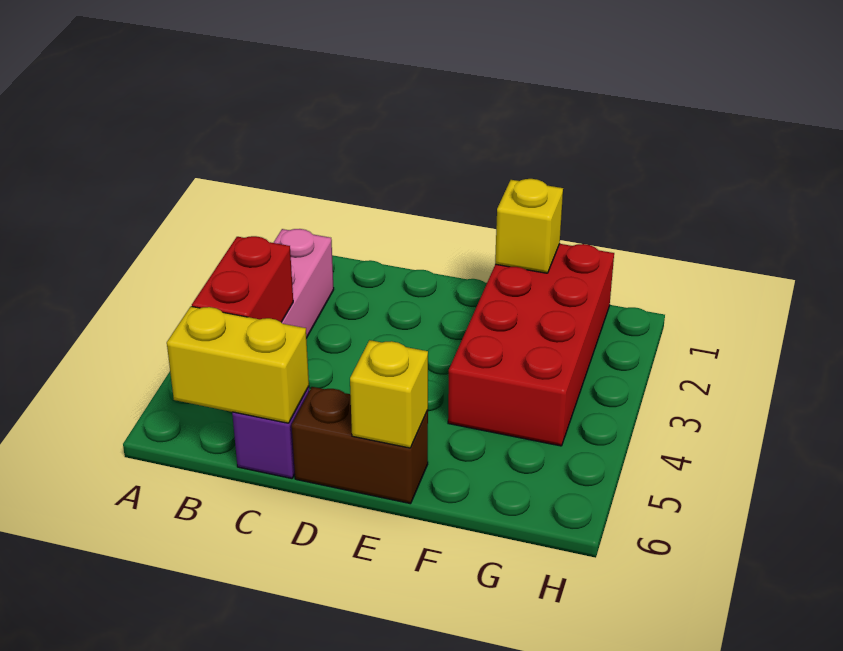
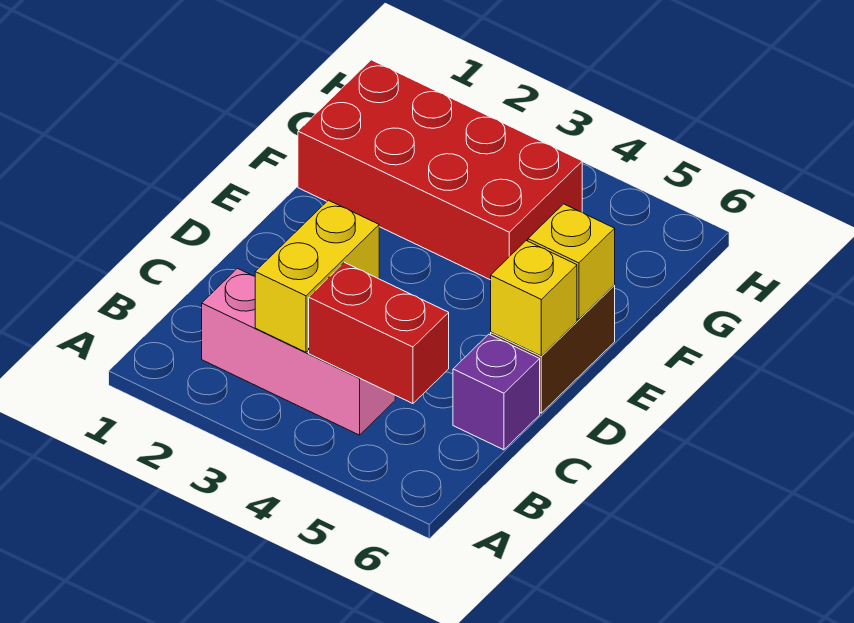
yellow 1x2 brick [167,306,309,423] -> yellow 1x2 brick moved to [255,200,379,352]
yellow 1x1 brick [495,179,563,273] -> yellow 1x1 brick moved to [491,241,577,356]

